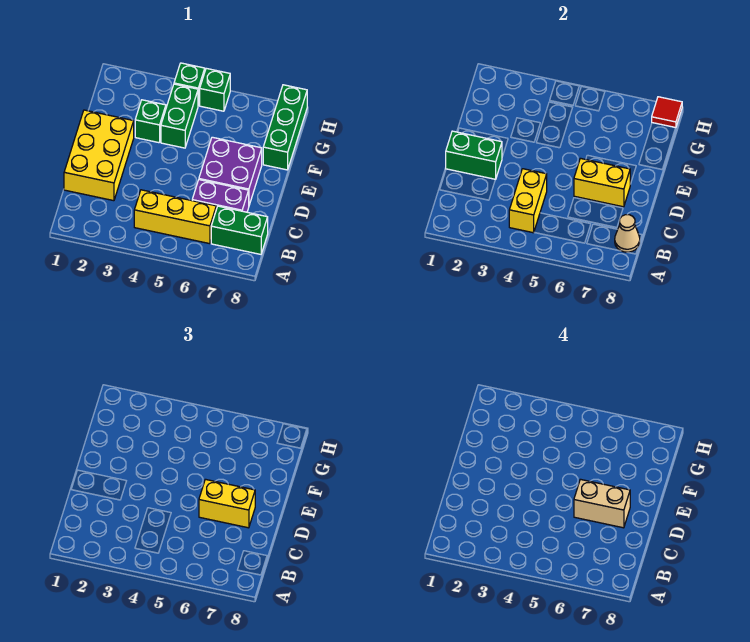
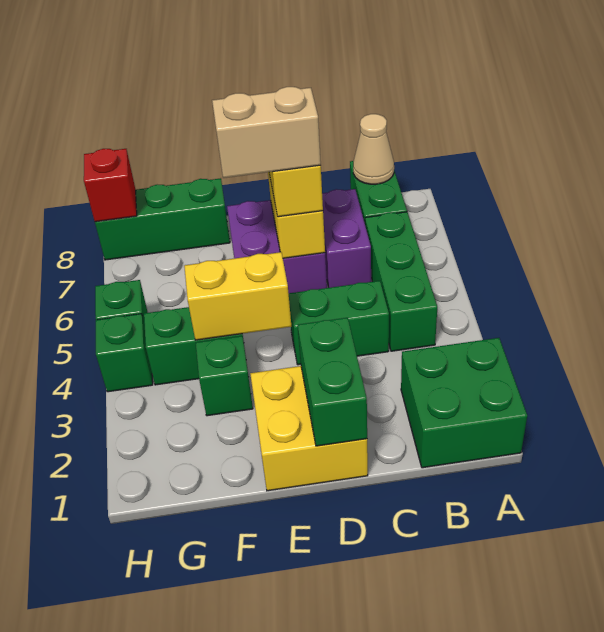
none -> green 2x2 brick [401,338,527,468]
yellow 1x3 brick [134,190,216,244] -> green 1x3 brick [365,212,437,351]
yellow 1x2 brick [509,169,547,233] -> yellow 1x2 brick moved to [184,252,291,340]
yellow 2x3 brick [64,110,134,201] -> yellow 2x2 brick [250,366,368,491]
none -> green 1x2 brick [289,281,389,365]
tan 1x2 brick [574,479,630,528] -> tan 1x2 brick turned to [212,87,321,178]
red 1x1 tile [652,97,682,128] -> red 1x1 brick [84,149,137,222]

